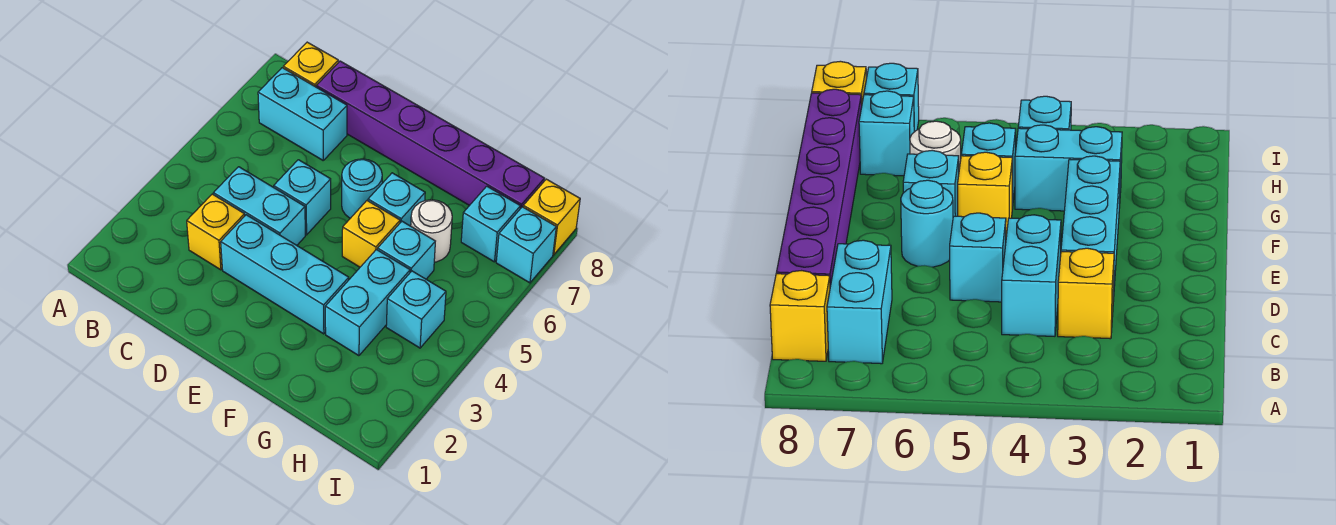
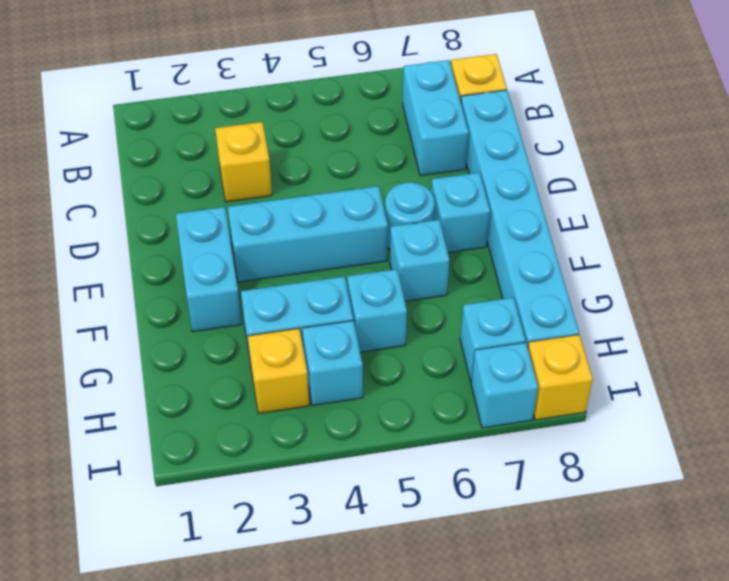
cyan 1x2 brick [213,167,305,245] -> cyan 1x2 brick moved to [176,207,242,332]
purple 1x6 brick [316,61,544,209] -> cyan 1x6 brick [461,90,579,347]
cyan 1x3 brick [221,215,349,334] -> cyan 1x3 brick turned to [228,186,388,282]
cyan 1x1 brick [274,160,331,235] -> cyan 1x1 brick moved to [431,172,490,253]
yellow 1x1 brick [342,201,400,267] -> yellow 1x1 brick moved to [248,328,309,413]
white 1x1 round brick [411,200,452,262] -> none

